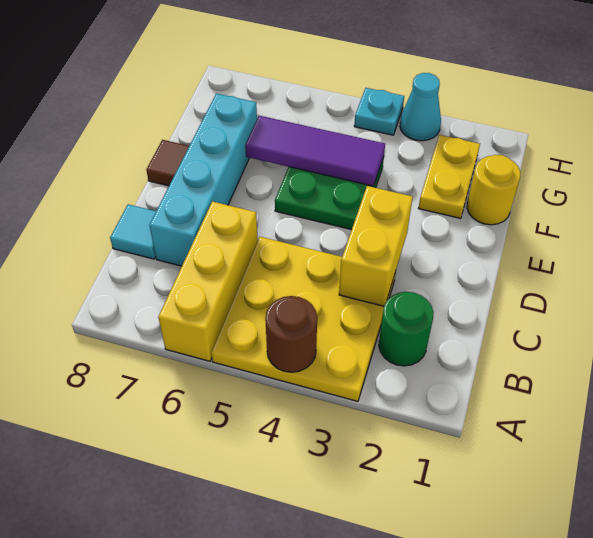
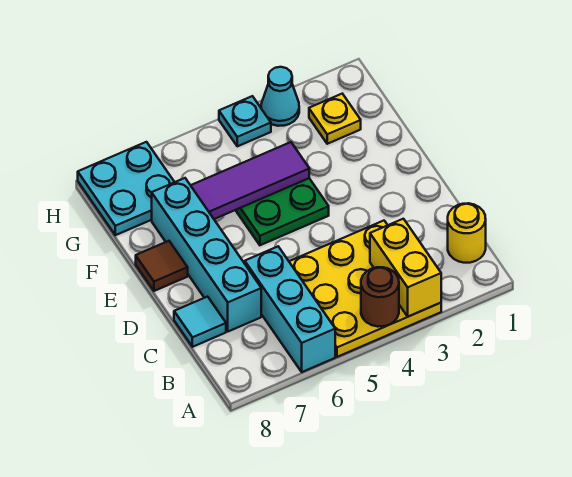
yellow 1x3 brick [158,201,258,361] -> cyan 1x3 brick [245,247,335,372]
green 1x1 round brick [379,292,434,366] -> none
yellow 1x2 brick [339,186,413,306] -> yellow 1x2 brick moved to [370,219,441,317]
yellow 1x1 round brick [467,155,520,225] -> yellow 1x1 round brick moved to [448,203,486,263]
yellow 1x2 plate [419,135,480,218] -> yellow 1x1 plate [309,94,361,144]
none -> cyan 2x2 plate [78,142,174,235]

